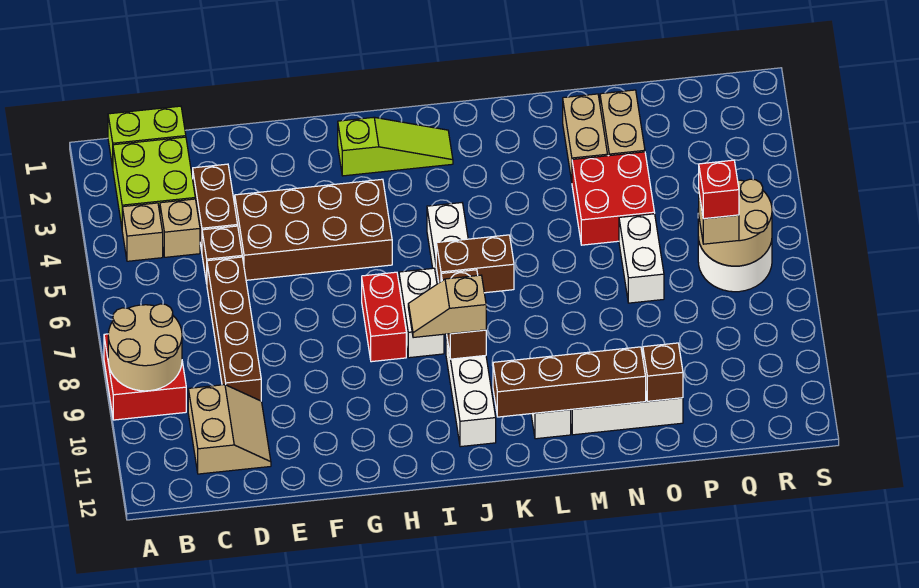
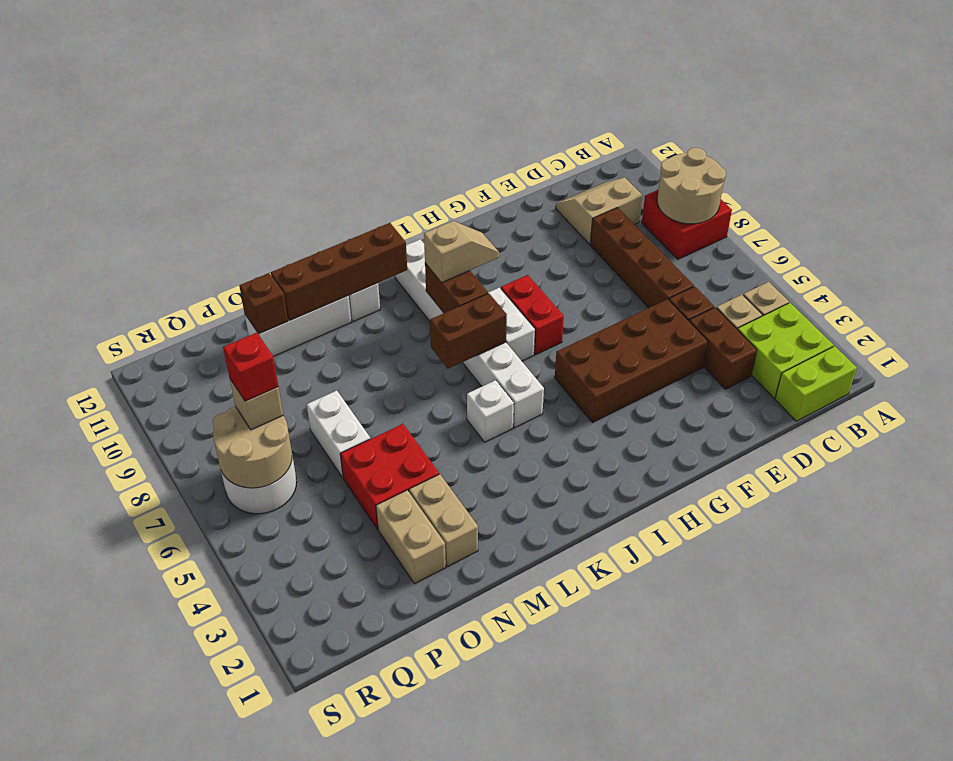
tan 2x2 slope [188,385,271,474] -> tan 2x2 slope turned to [556,178,643,244]
lime 1x3 slope [338,117,453,176] -> none
none -> white 1x1 brick [467,380,514,442]

